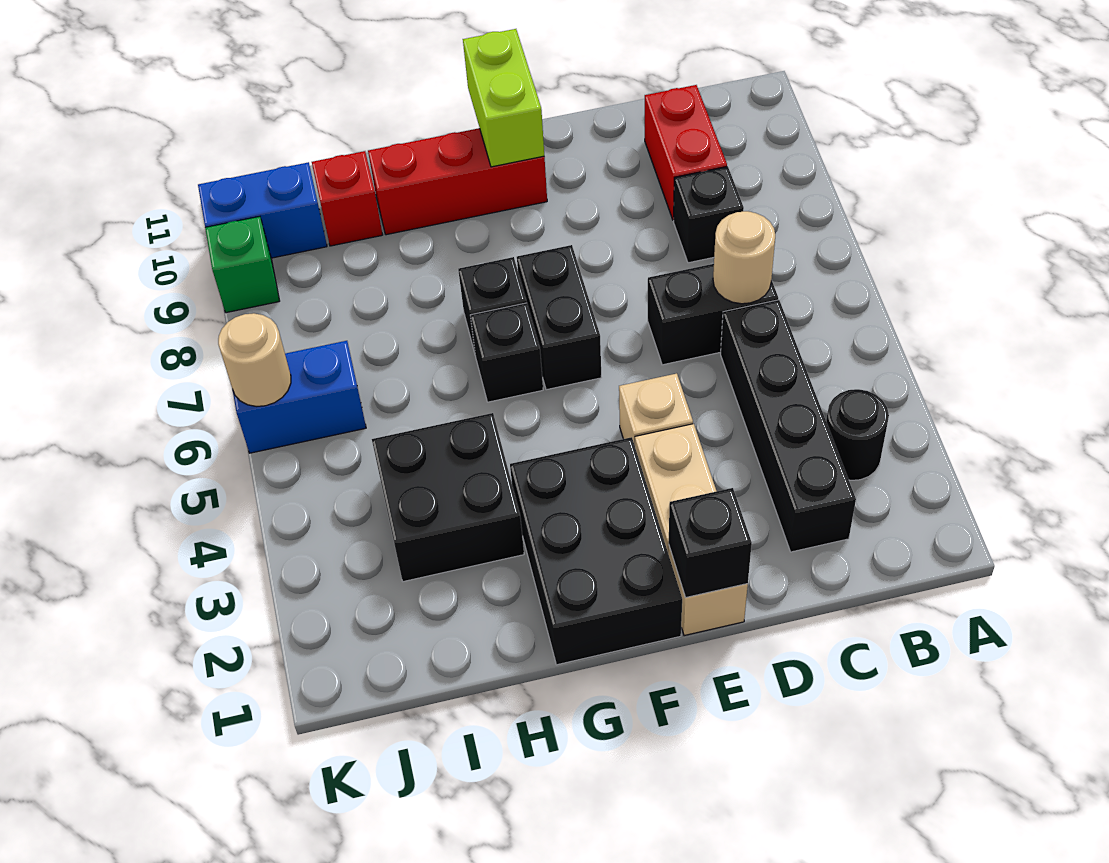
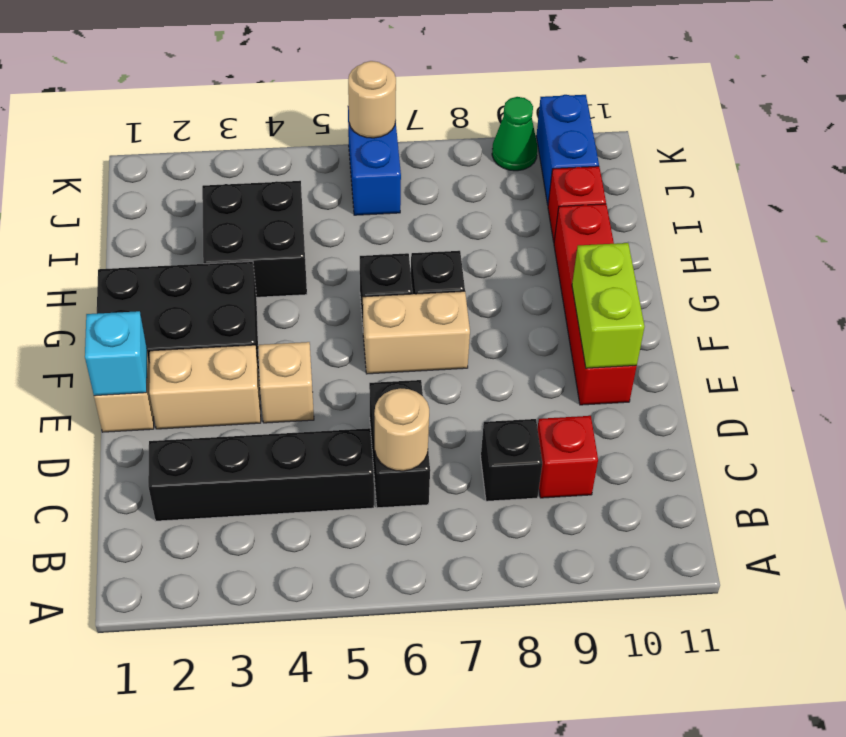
black 1x1 round brick [826,389,889,480] -> none
red 1x2 brick [645,85,727,220] -> red 1x1 brick [537,416,598,498]
black 1x1 brick [669,488,752,597] -> cyan 1x1 brick [85,311,147,396]
black 1x2 brick [517,245,601,390] -> tan 1x2 brick [363,291,470,374]
red 1x3 brick [368,128,547,235] -> red 1x4 brick [554,204,637,405]
lime 1x2 brick [463,29,544,167] -> lime 1x2 brick turned to [572,243,645,368]
green 1x1 brick [205,216,279,313] -> green 1x1 cone [492,97,537,171]

